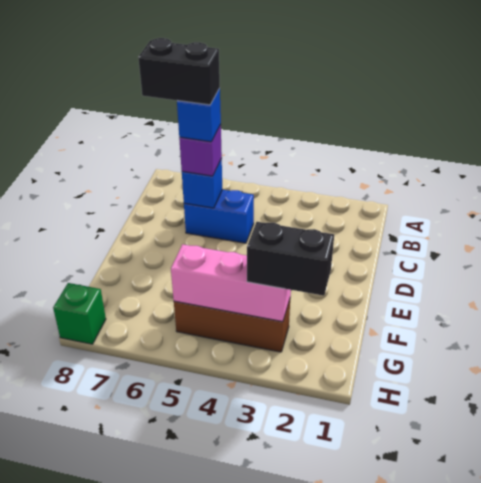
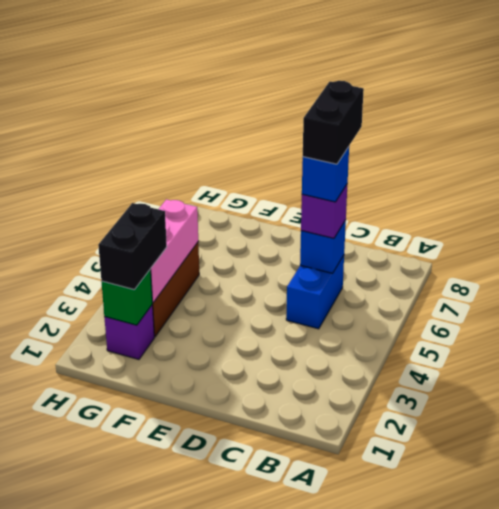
none -> purple 1x1 brick [104,305,154,359]
green 1x1 brick [53,283,106,344] -> green 1x1 brick moved to [101,269,153,325]

